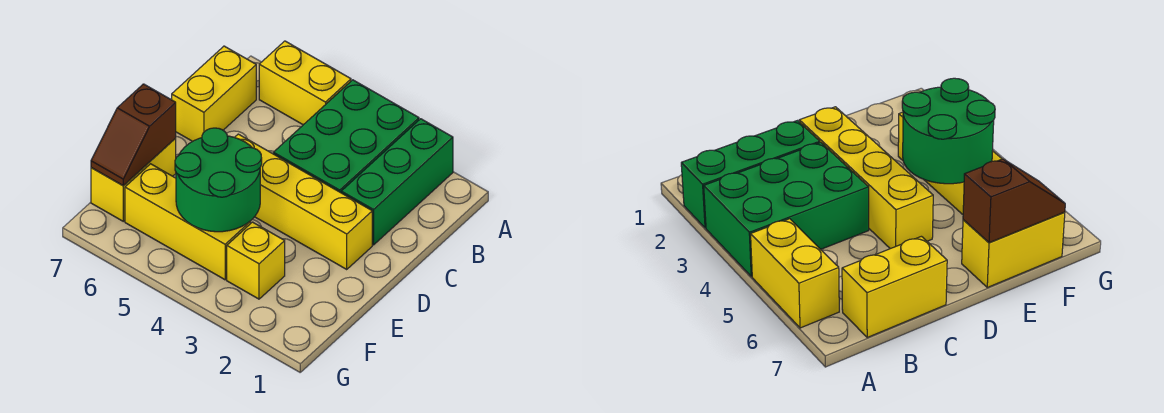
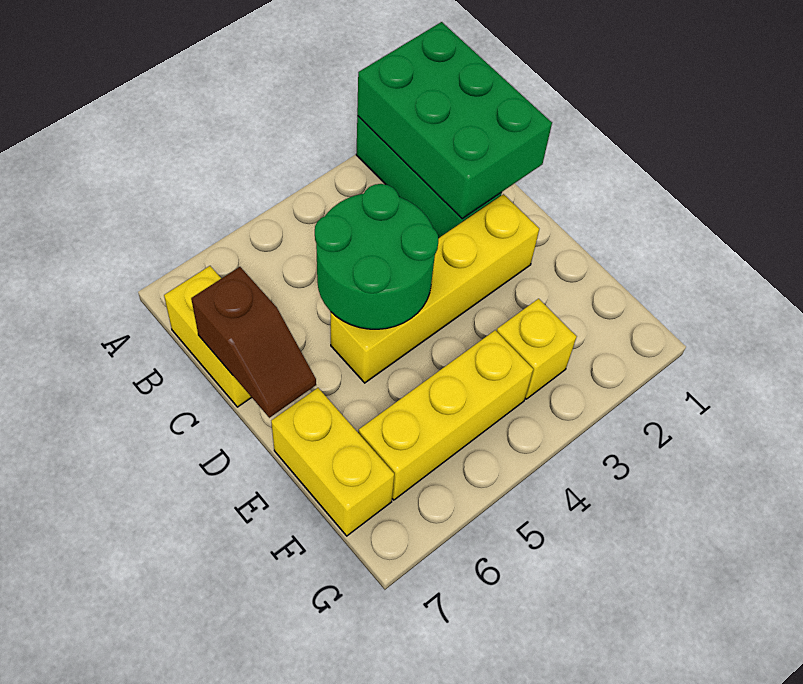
green 2x3 brick [273,80,419,193] -> green 2x3 brick moved to [357,22,552,219]
yellow 1x2 brick [259,41,351,125] -> none
green 2x2 round brick [175,128,262,232] -> green 2x2 round brick moved to [315,184,438,329]
brown 1x2 slope [91,84,176,186] -> brown 1x2 slope moved to [191,267,316,418]

